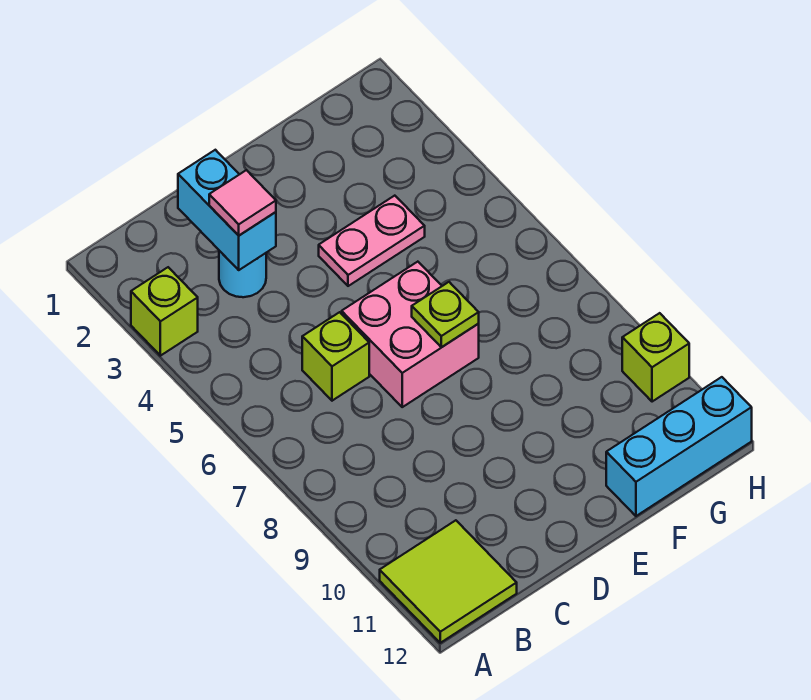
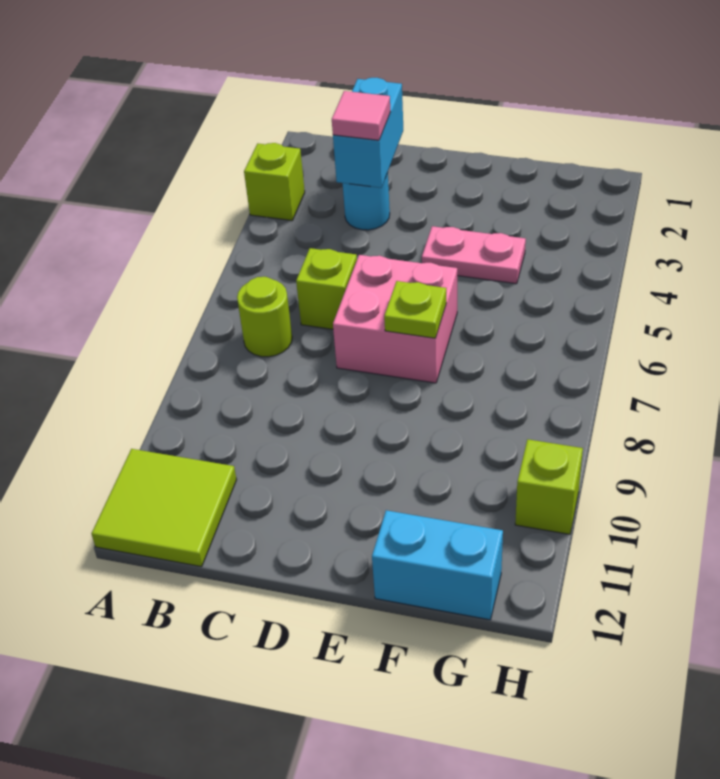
none -> lime 1x1 round brick [237,277,292,357]
cyan 1x3 brick [606,377,752,516] -> cyan 1x2 brick [372,510,503,620]

